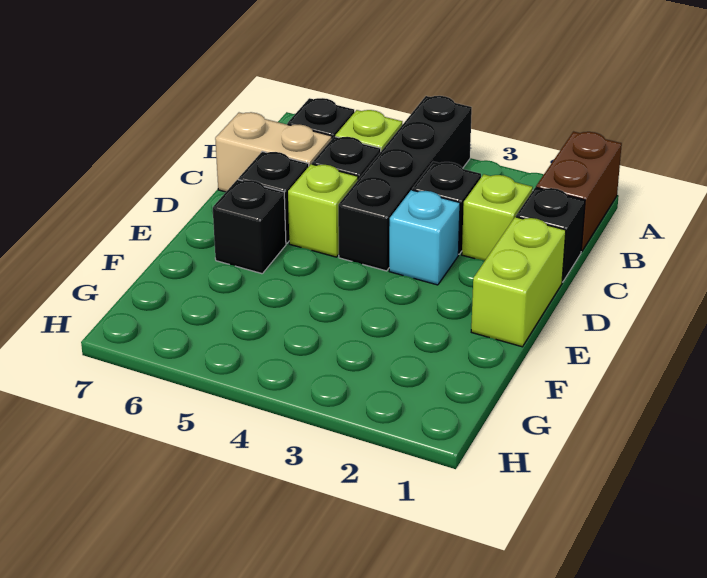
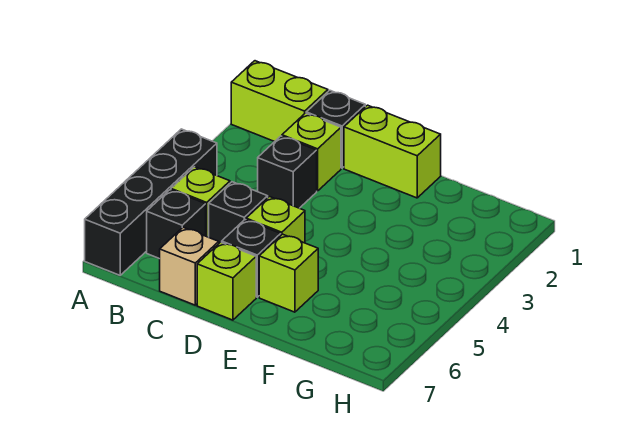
brown 1x2 brick [536,132,622,252] -> lime 1x2 brick [231,61,328,142]
black 1x4 brick [338,96,472,271] -> black 1x4 brick turned to [85,129,217,275]
tan 1x2 brick [215,112,332,192] -> tan 1x1 brick [160,227,219,305]
cyan 1x1 brick [389,190,460,285] -> none
none -> lime 1x1 brick [197,242,256,320]
black 1x1 brick [213,180,286,274] -> lime 1x1 brick [259,234,318,312]

